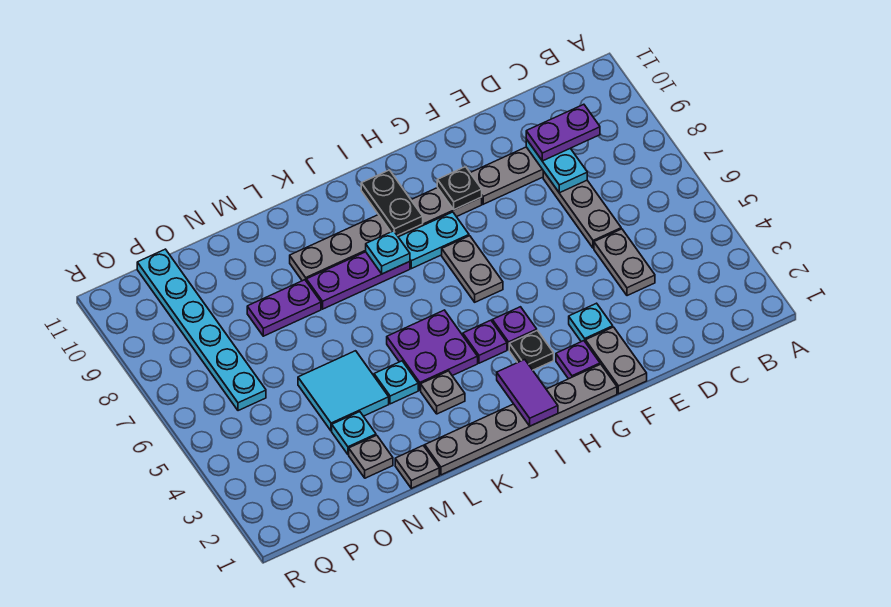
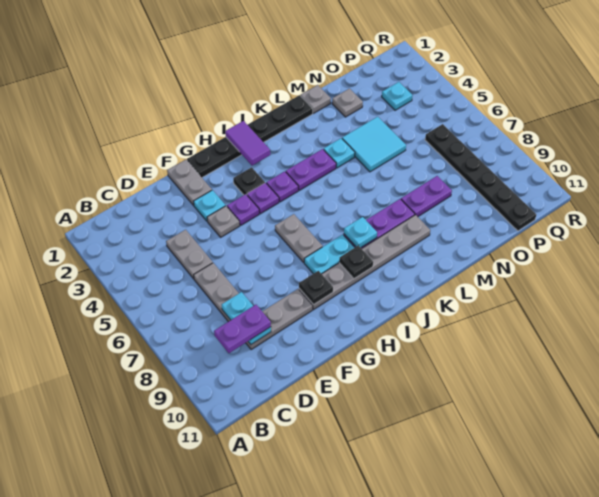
grey 1x6 plate [425,364,617,475] -> black 1x6 plate [187,95,313,177]
purple 1x1 plate [556,341,600,379] -> purple 1x1 plate moved to [227,194,259,225]
black 1x2 plate [361,170,423,236] -> black 1x1 plate [339,245,373,279]
purple 2x2 plate [387,310,478,390] -> purple 1x2 plate [286,149,336,190]
grey 1x1 plate [421,371,465,414] -> grey 1x1 plate moved to [207,206,240,237]
cyan 1x1 plate [332,412,376,455] -> cyan 1x1 plate moved to [382,82,412,110]
cyan 1x6 plate [137,249,266,411] -> black 1x6 plate [425,124,536,231]

